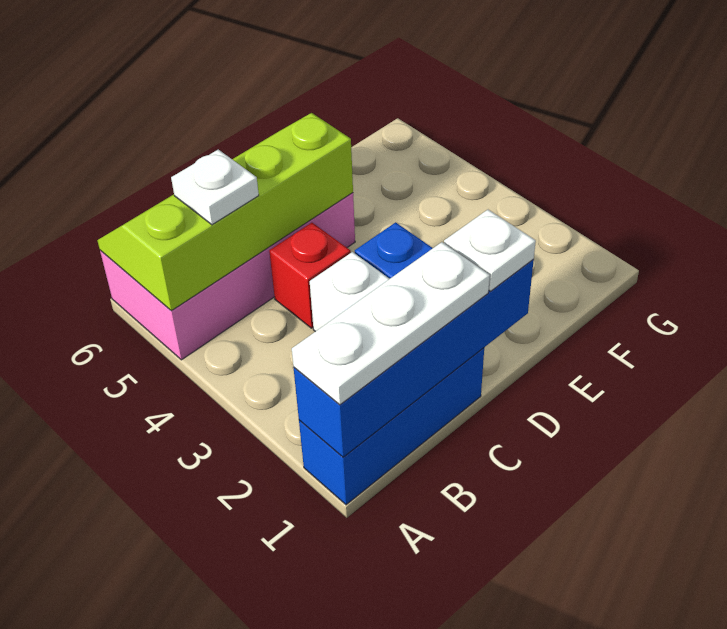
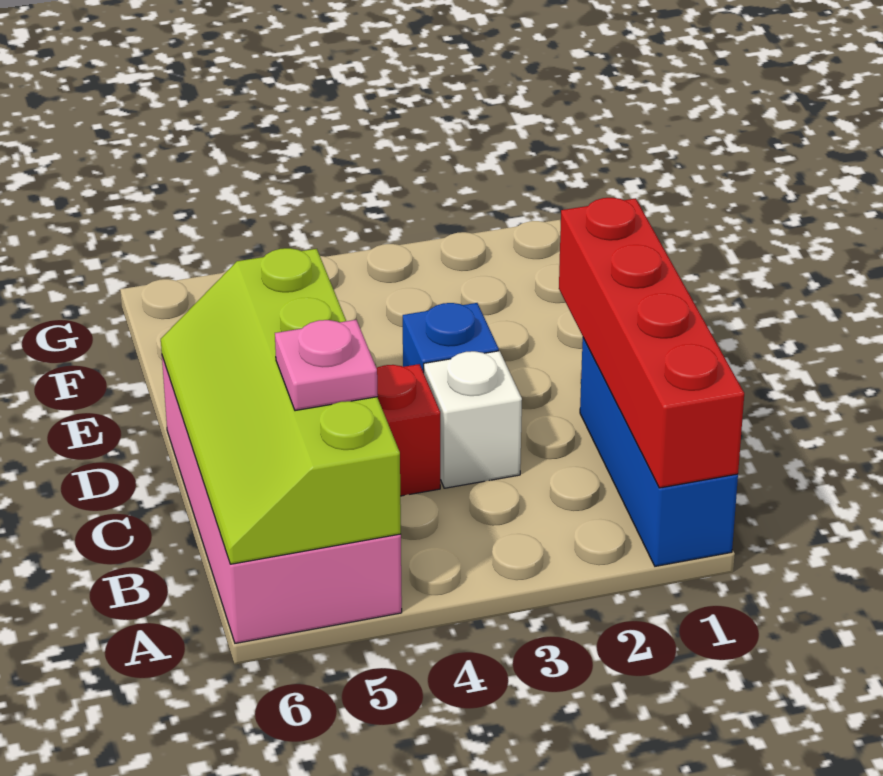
blue 1x4 brick [294,259,534,457] -> red 1x4 brick [559,198,744,488]
white 1x3 plate [292,242,490,405] -> none
white 1x1 plate [171,150,259,225] -> pink 1x1 plate [275,320,378,411]
white 1x1 plate [444,210,536,291] -> none

